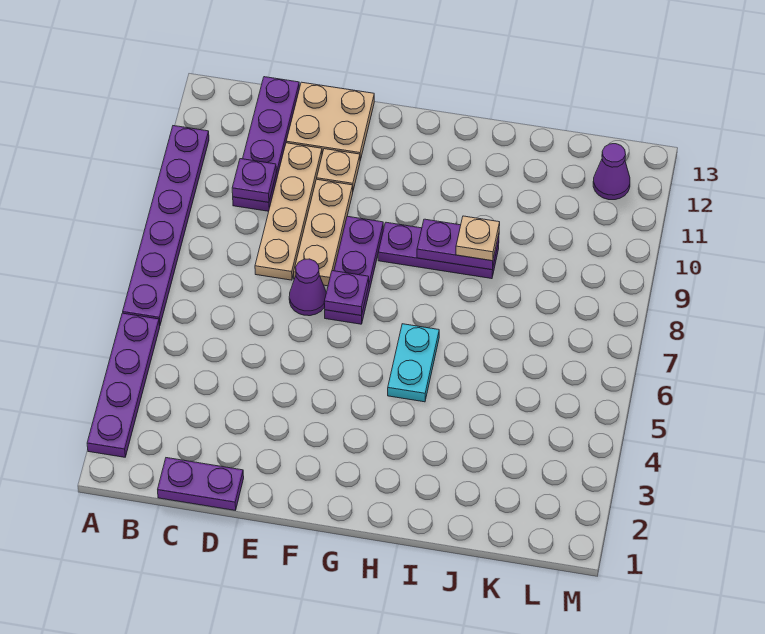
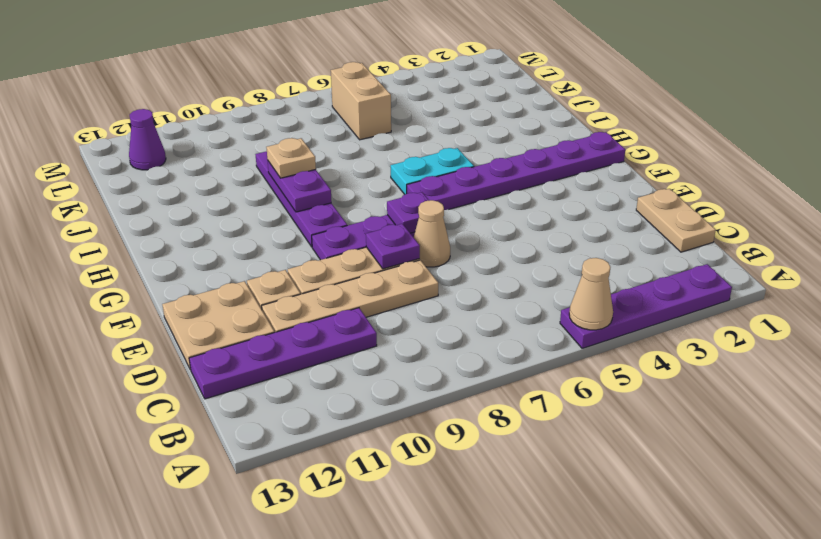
none -> tan 1x1 cone [569,258,613,330]
purple 1x6 plate [123,126,209,325] -> purple 1x6 plate moved to [407,132,625,210]
purple 1x2 plate [158,458,244,510] -> tan 1x2 plate [636,189,716,252]
purple 1x1 plate [232,159,276,202] -> purple 1x1 plate moved to [366,224,420,269]
purple 1x1 cone [289,259,326,316] -> tan 1x1 cone [414,200,450,267]
purple 1x3 plate [378,222,499,279] -> purple 1x4 plate [256,151,347,247]
none -> tan 1x2 brick [331,62,391,140]

